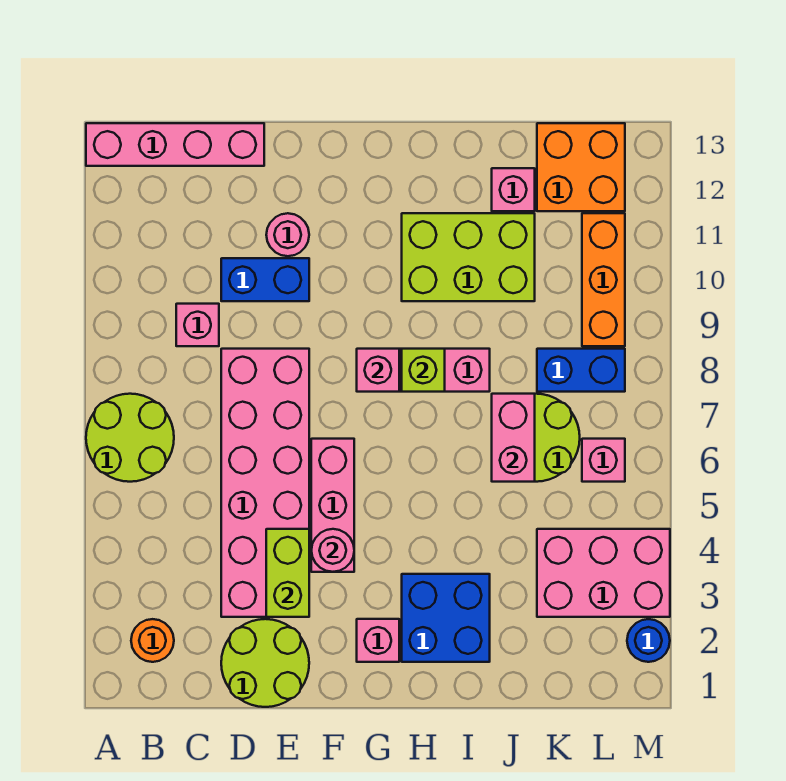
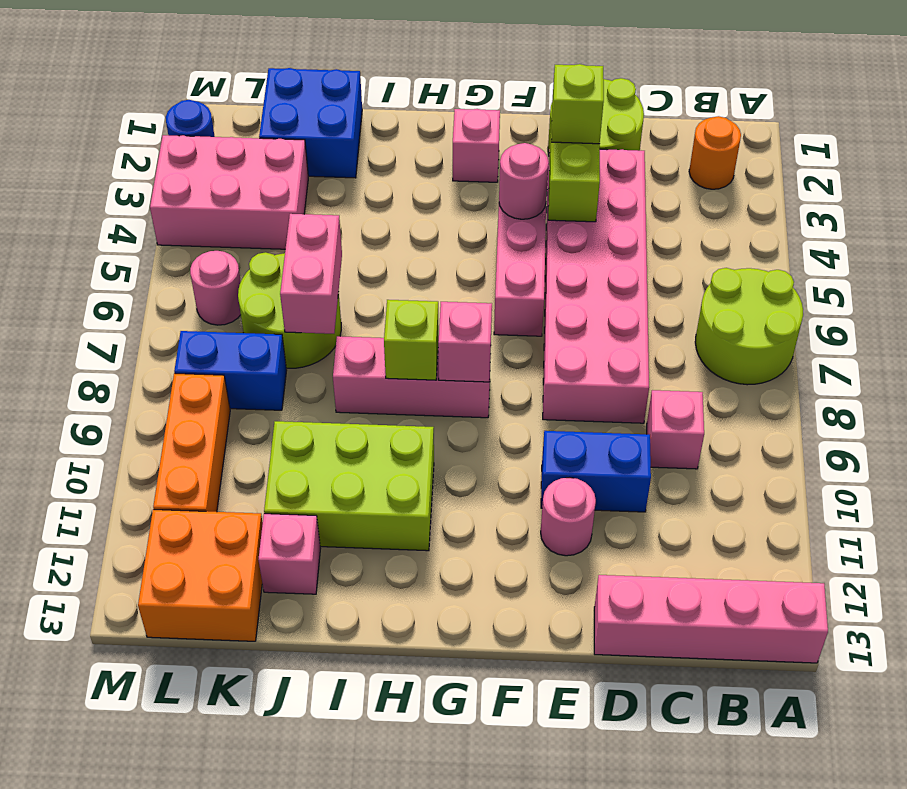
none -> lime 1x1 brick [551,64,604,144]
blue 2x2 brick [402,574,490,662] -> blue 2x2 brick moved to [259,68,362,178]
pink 1x1 brick [582,439,625,482] -> pink 1x1 round brick [190,251,241,325]

